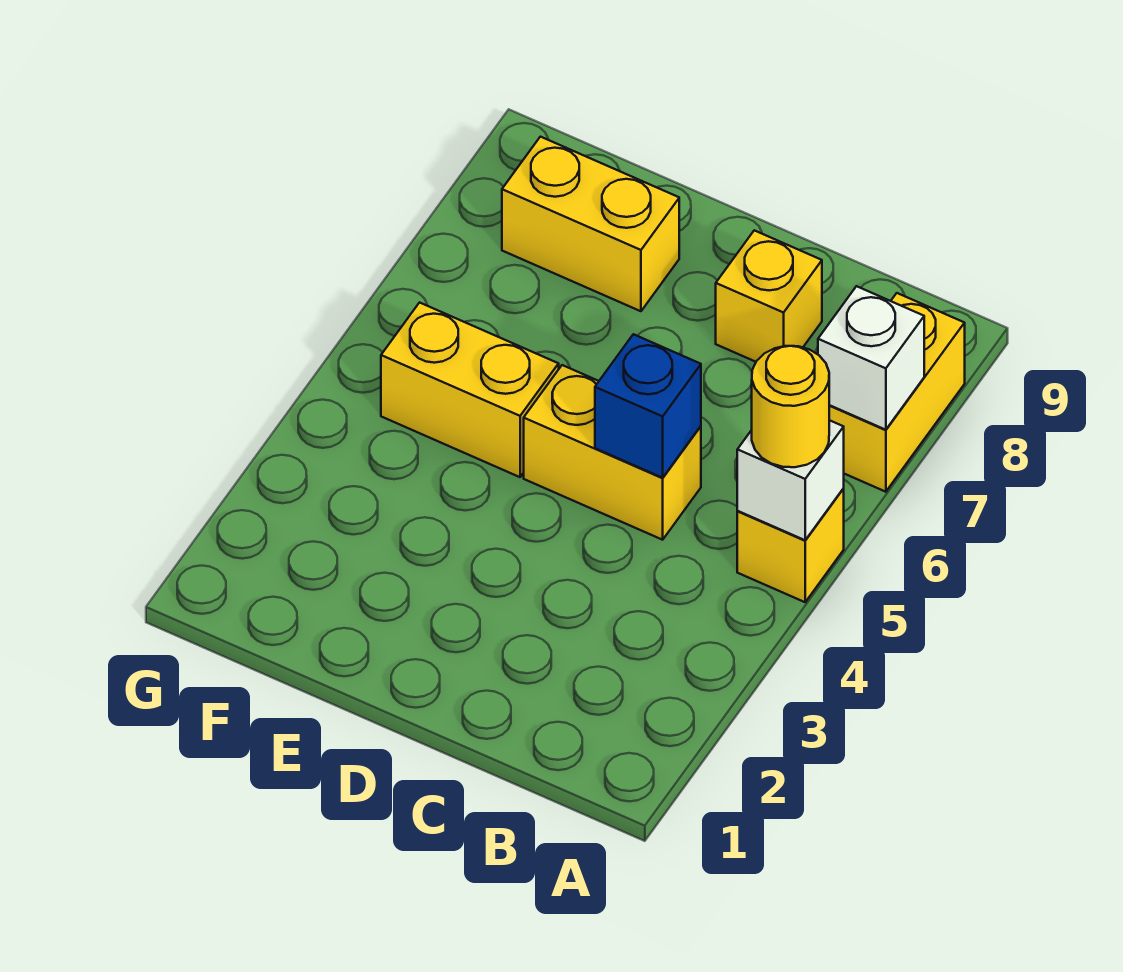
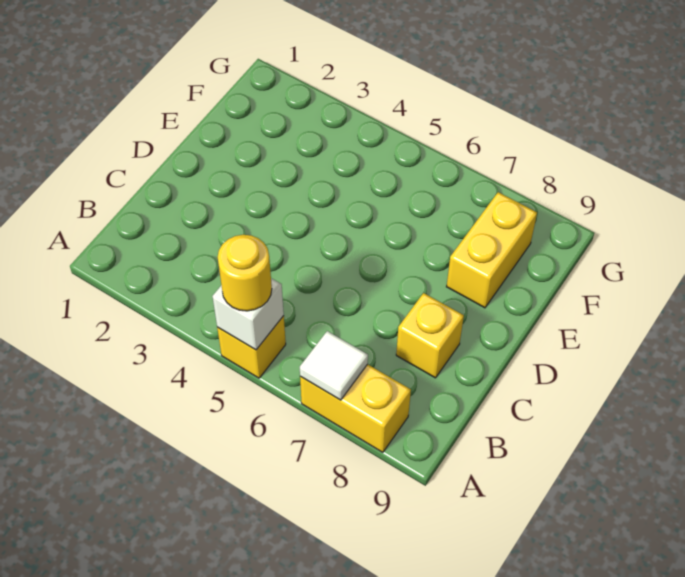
white 1x1 brick [818,286,924,430] -> white 1x1 tile [300,331,368,400]
yellow 1x2 brick [524,365,701,540] -> none
blue 1x1 brick [595,334,701,478] -> none
yellow 1x2 brick [381,303,559,477] -> none

